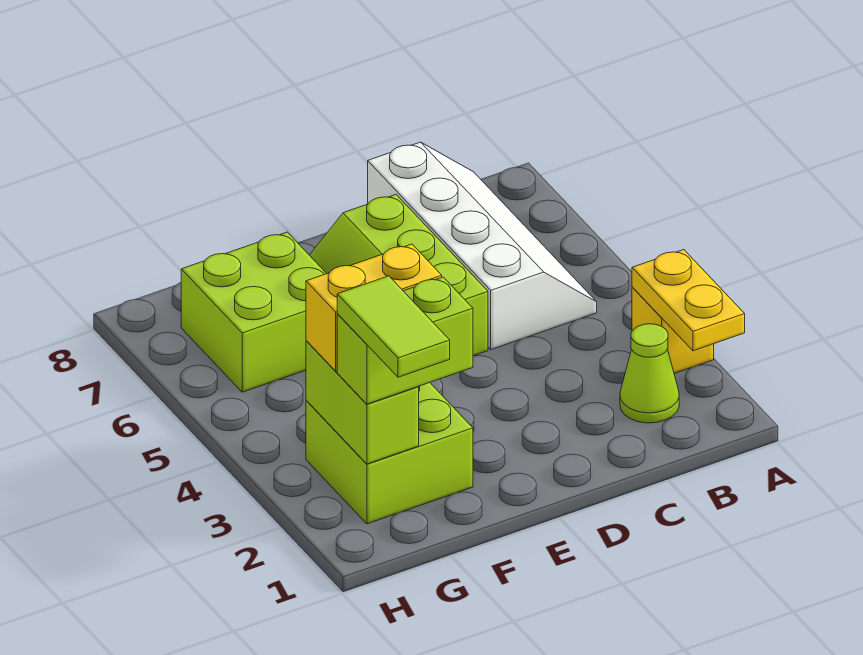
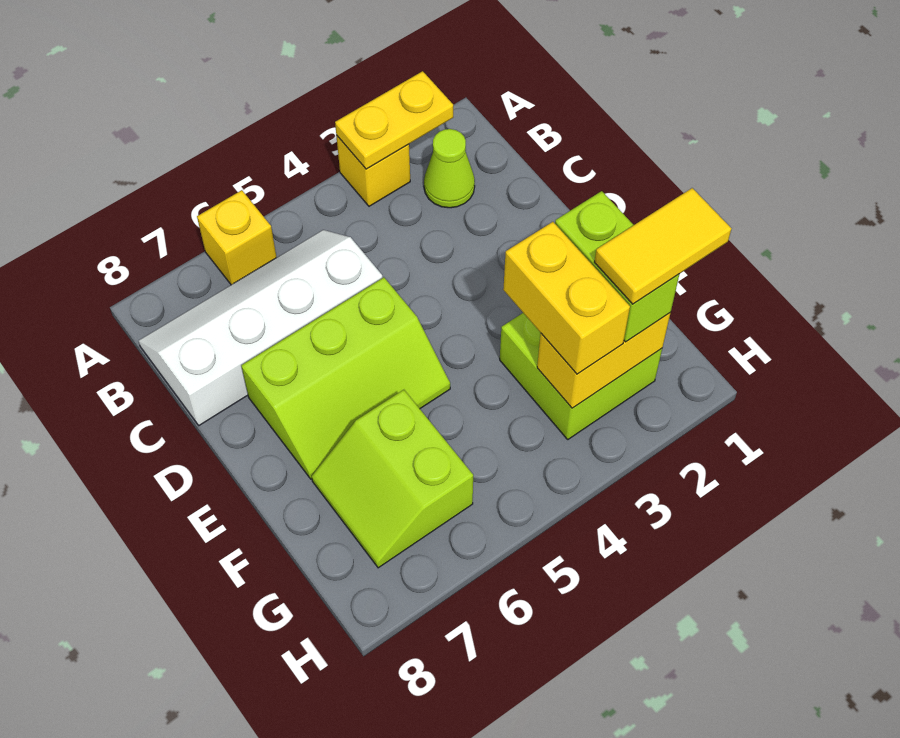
none -> yellow 1x1 brick [197,190,277,285]
lime 2x2 brick [181,232,327,392] -> lime 2x2 slope [312,390,473,568]
lime 1x2 tile [337,276,450,377] -> yellow 1x2 tile [594,188,731,304]
lime 1x2 brick [306,341,419,464] -> yellow 1x2 brick [537,313,670,408]

